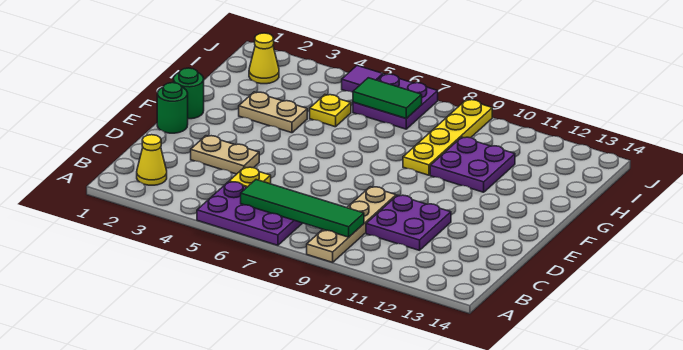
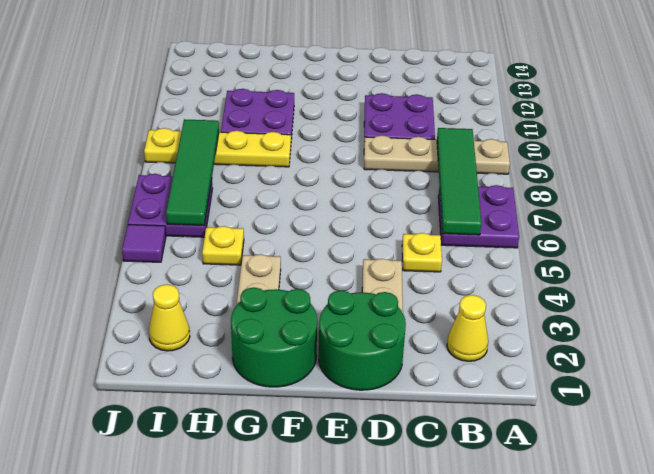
purple 2x3 plate [197,182,302,245] -> purple 2x2 plate [438,185,519,248]
green 1x1 round brick [157,83,188,133] -> green 2x2 round brick [319,290,406,390]
green 1x1 round brick [174,68,204,119] -> green 2x2 round brick [231,287,317,387]
green 1x2 tile [353,78,422,118] -> green 1x4 tile [166,119,219,226]

